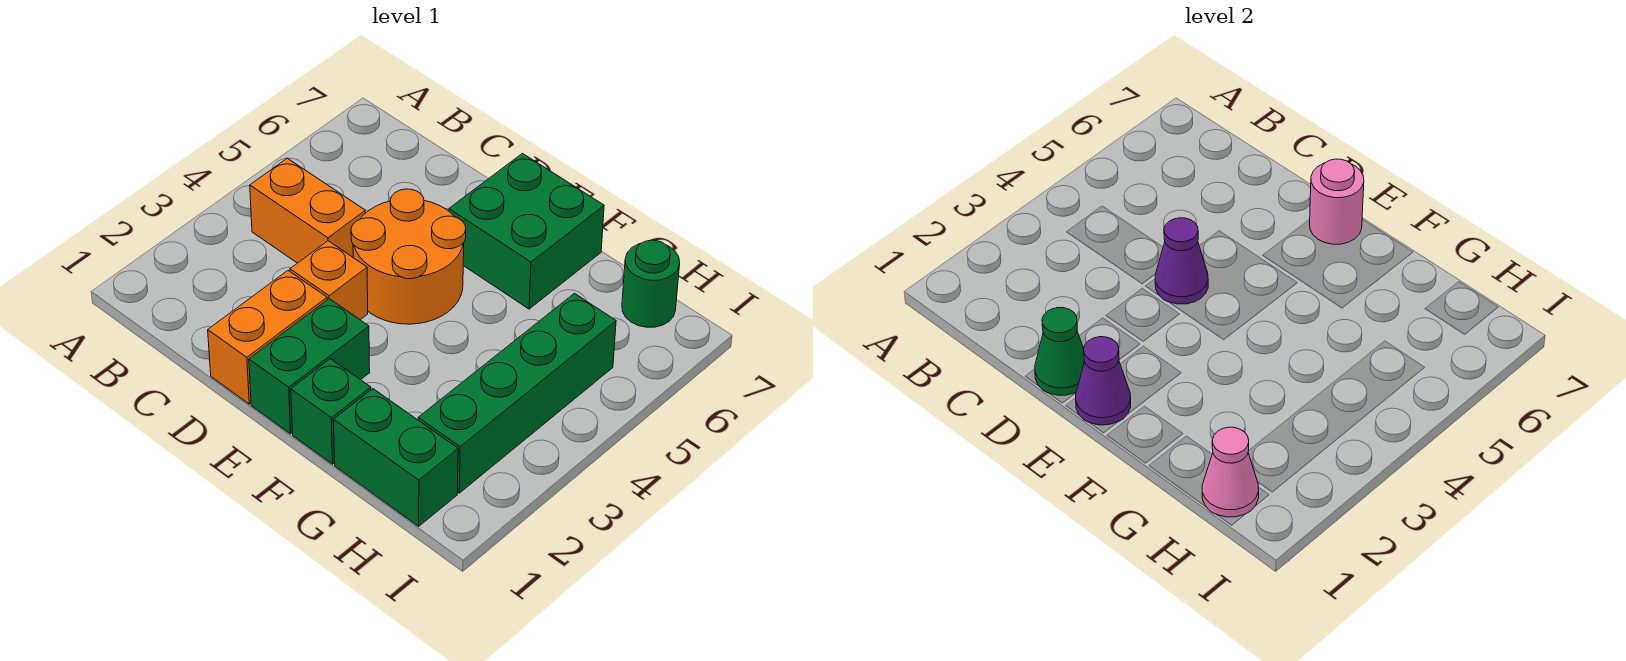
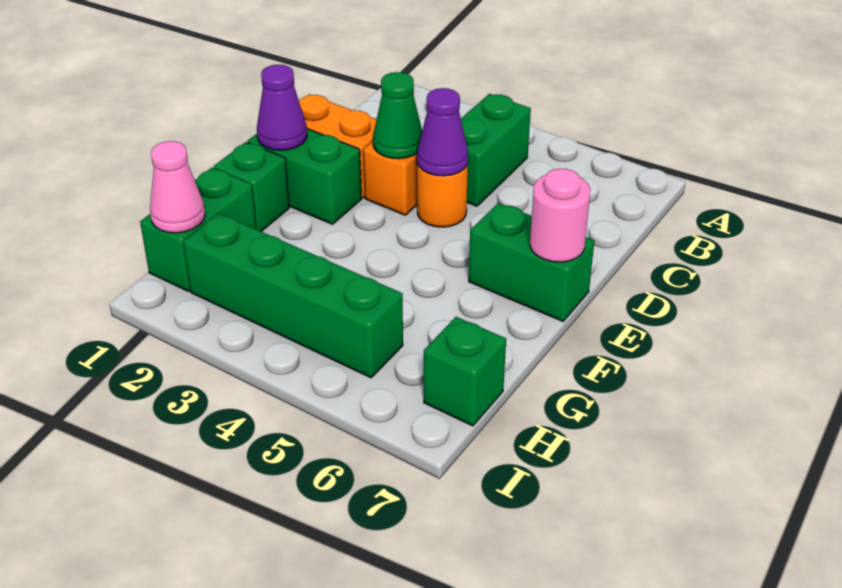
orange 1x2 brick [250,158,365,263] -> green 1x2 brick [461,94,531,206]
green 1x1 cone [1035,308,1084,395] -> green 1x1 cone moved to [373,72,422,159]
orange 2x2 round brick [351,189,466,324] -> orange 1x1 round brick [417,163,468,227]
green 2x2 brick [449,153,604,309] -> green 1x2 brick [469,203,594,321]
green 1x1 round brick [622,240,680,327] -> green 1x1 brick [424,317,506,426]

